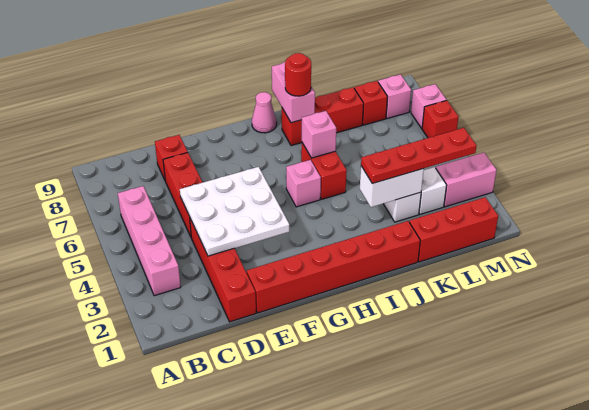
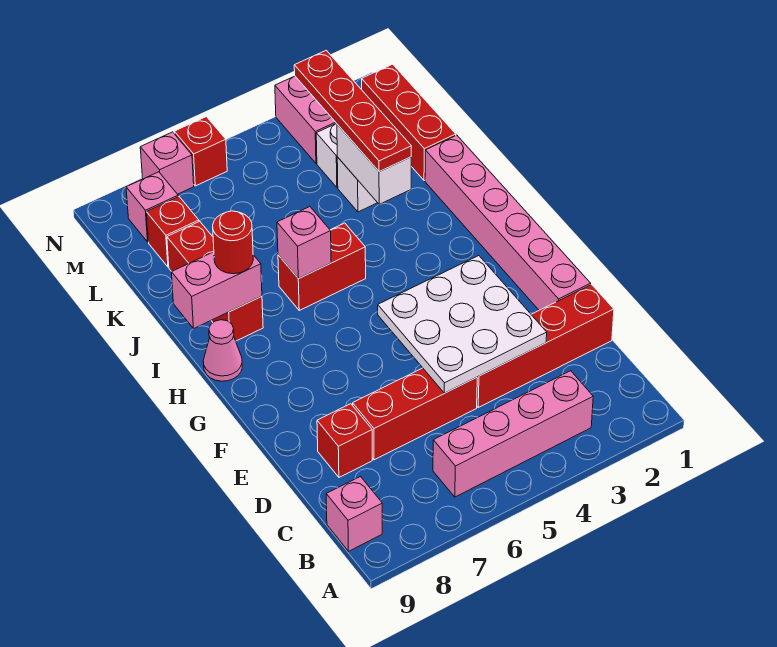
red 1x6 brick [247,221,420,313] -> pink 1x6 brick [425,135,591,310]
pink 1x1 brick [286,160,321,207] -> pink 1x1 brick moved to [326,477,382,551]

